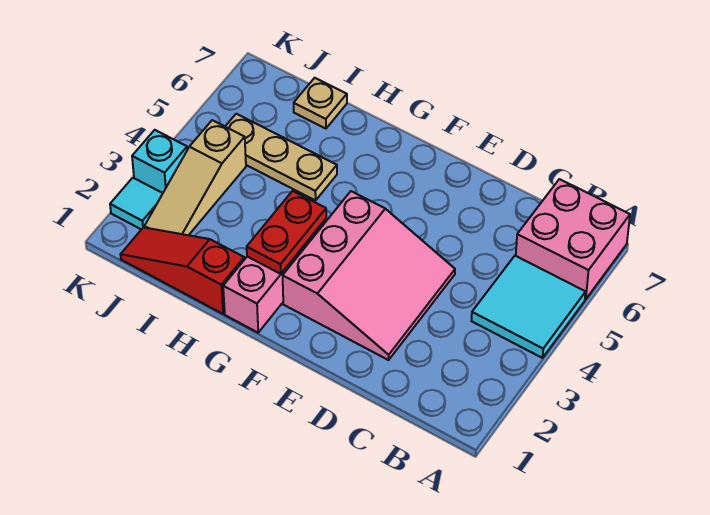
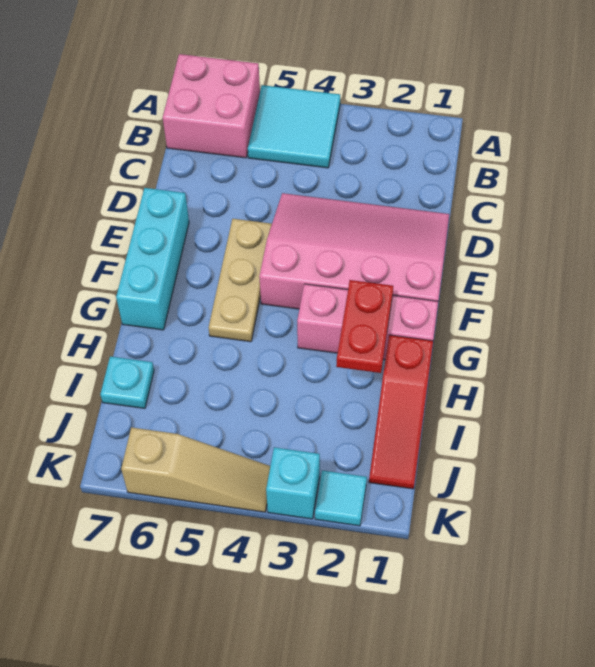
pink 3x3 slope [283,191,455,360] -> pink 3x4 slope [259,193,449,309]
none -> cyan 1x3 brick [116,188,189,330]
red 1x2 plate [247,191,326,274] -> red 1x2 plate turned to [336,280,393,373]
tan 1x3 plate [225,114,337,201] -> tan 1x3 plate moved to [209,219,272,342]
tan 1x1 plate [294,78,347,129] -> cyan 1x1 plate [100,356,154,408]
tan 1x3 slope [144,120,246,235] -> tan 1x3 slope moved to [121,427,270,512]

